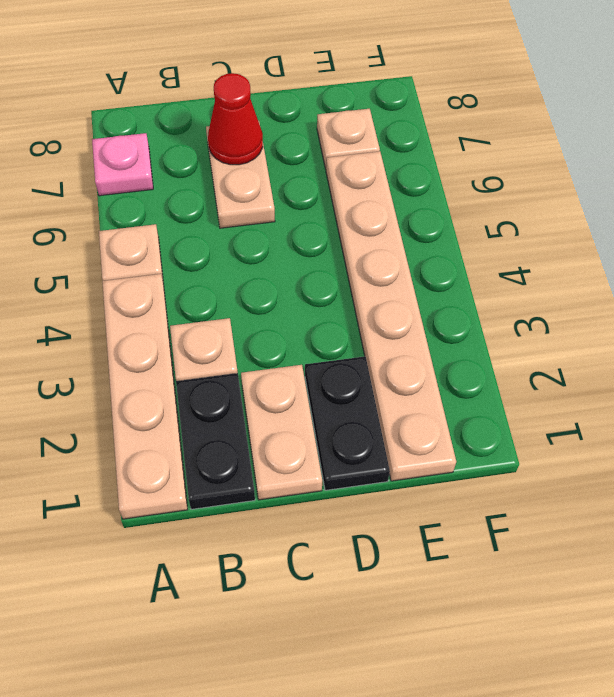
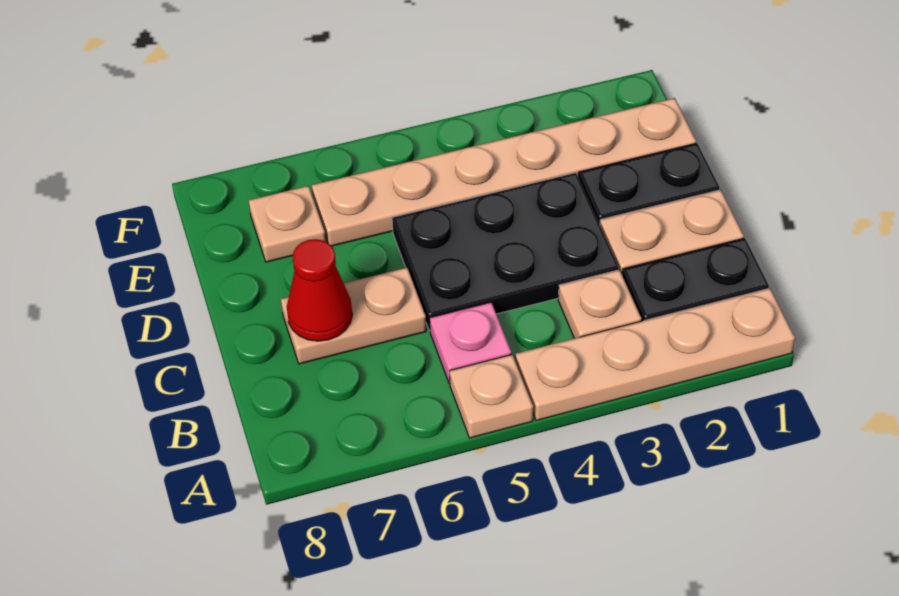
pink 1x1 plate [92,133,153,196] -> pink 1x1 plate moved to [430,302,511,383]
none -> black 2x3 plate [392,173,619,331]

